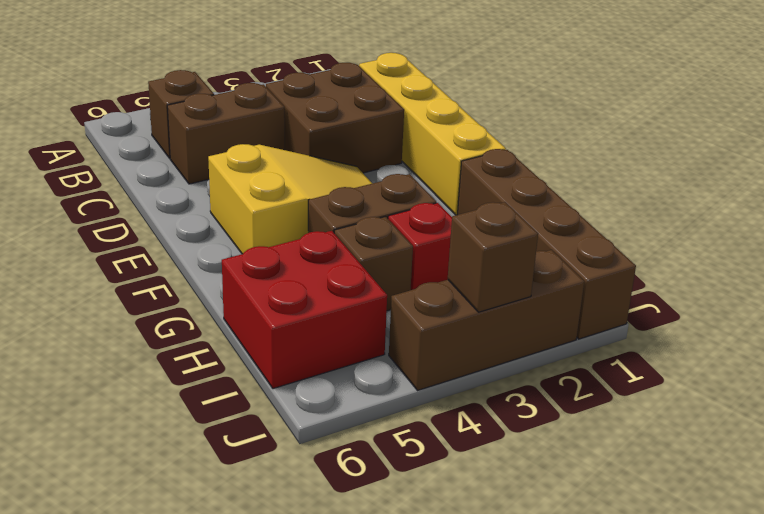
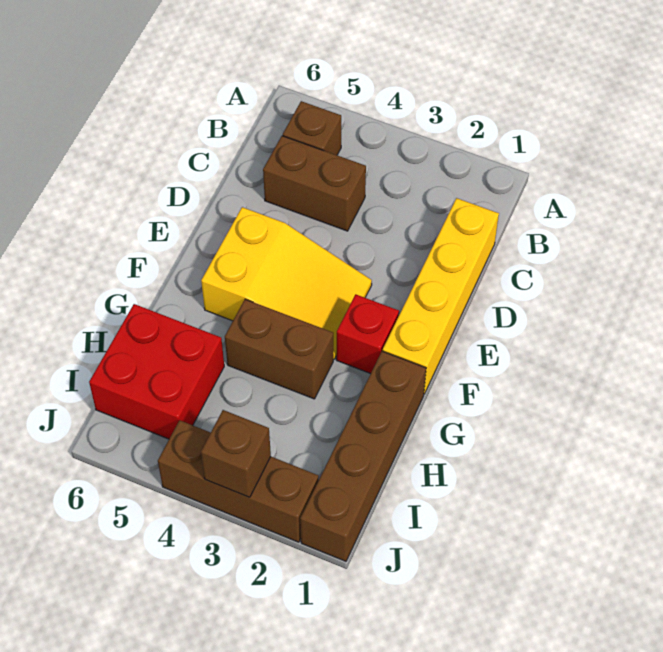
brown 2x2 brick [266,63,404,173] -> none
red 1x1 brick [388,203,452,290] -> red 1x1 brick moved to [336,294,399,374]
brown 1x1 brick [334,217,413,311] -> none

